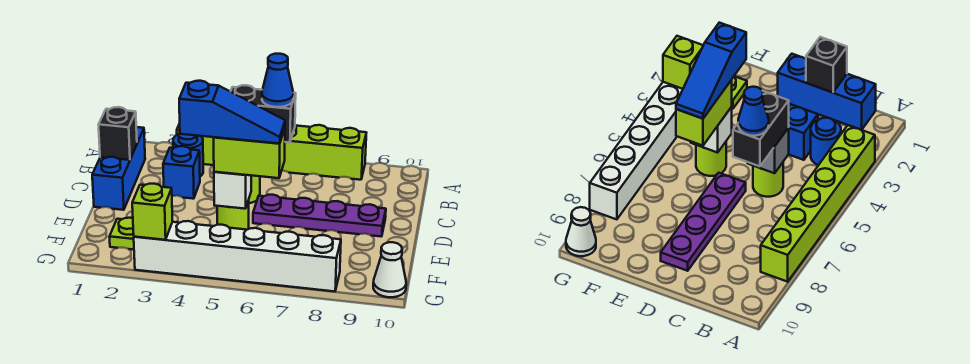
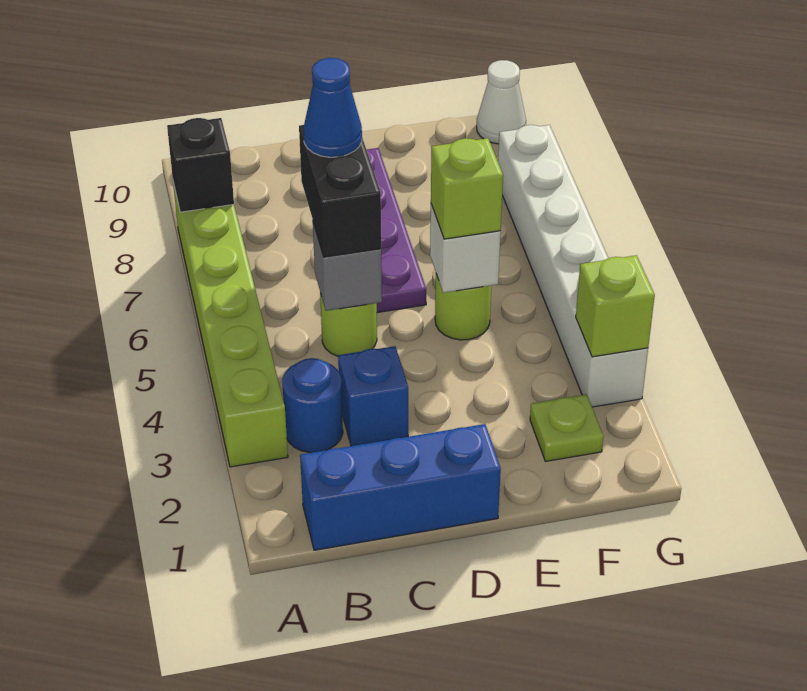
black 1x1 brick [99,107,137,160] -> black 1x1 brick moved to [167,118,234,212]
blue 1x3 slope [179,81,285,144] -> none
lime 1x2 brick [214,128,285,178] -> lime 1x1 brick [431,138,503,239]

